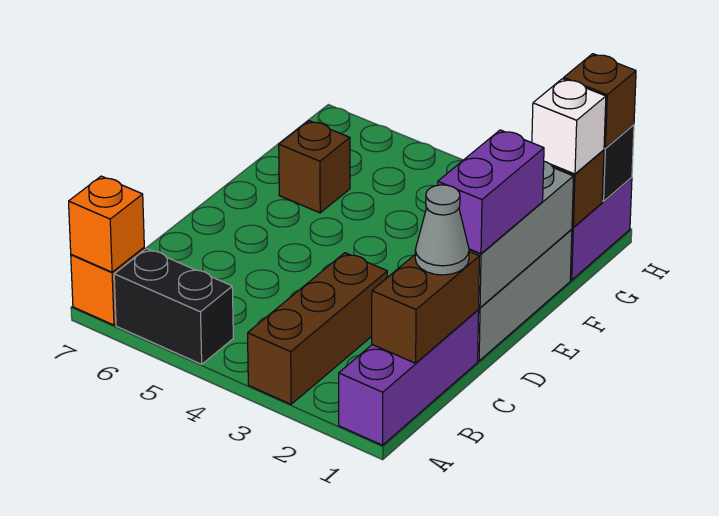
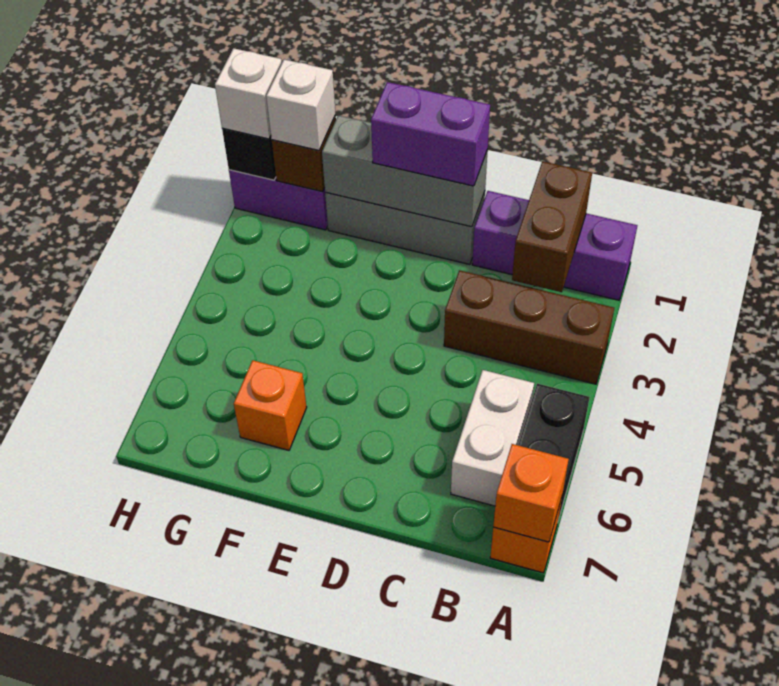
brown 1x2 brick [372,252,479,363] -> brown 1x2 brick turned to [512,161,592,292]
none -> white 1x2 brick [451,370,534,506]
grey 1x1 cone [415,185,469,275] -> none
brown 1x1 brick [279,121,350,213] -> orange 1x1 brick [234,360,307,450]
brown 1x1 brick [564,54,636,148] -> white 1x1 brick [215,48,282,139]

